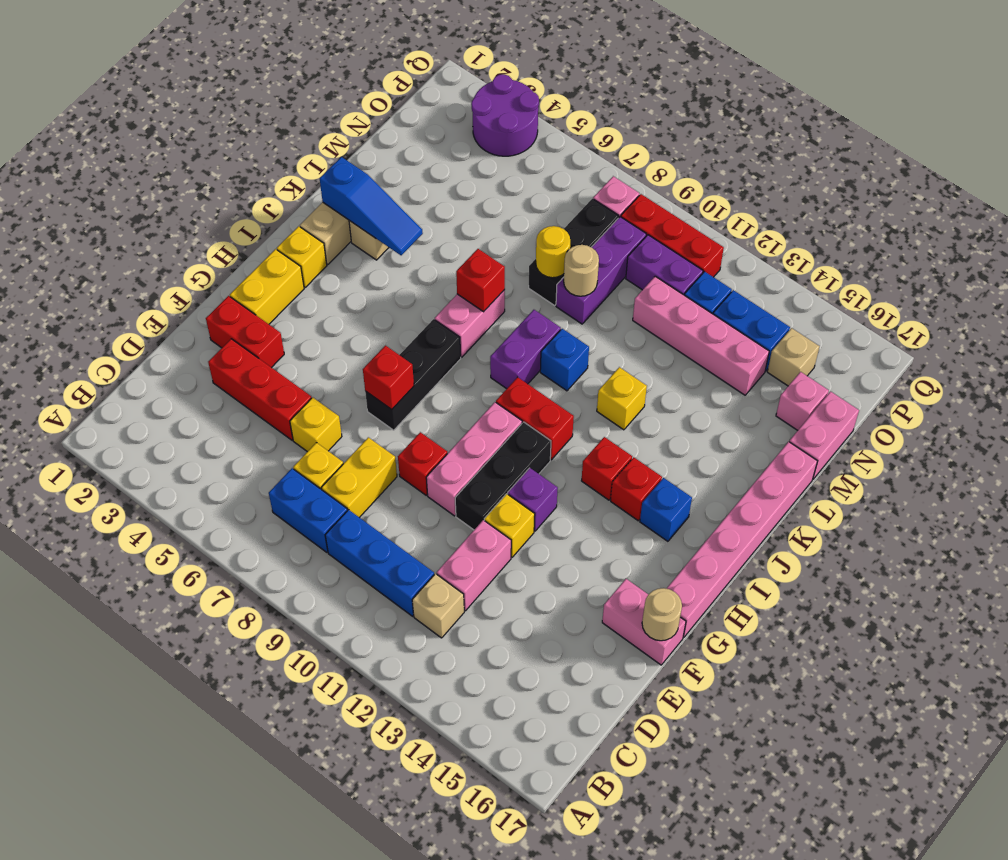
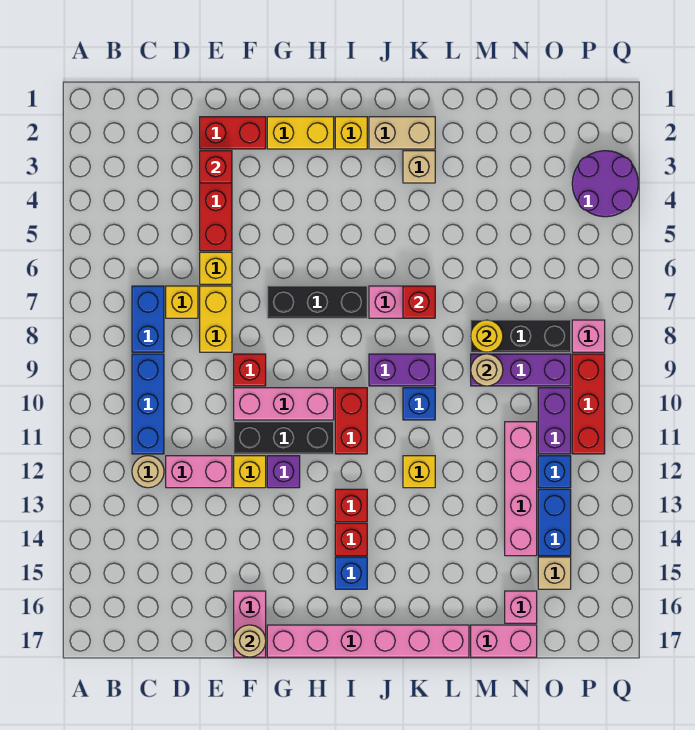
tan 1x1 brick [412,573,464,638] -> tan 1x1 round brick [132,456,164,488]
yellow 1x2 brick [321,437,397,518] -> yellow 1x2 brick turned to [200,286,232,352]
red 1x2 brick [206,296,284,368] -> red 1x2 brick turned to [200,117,266,149]
red 1x1 brick [363,346,414,409] -> red 1x1 brick moved to [200,151,232,183]
blue 1x3 slope [320,157,423,255] -> none

